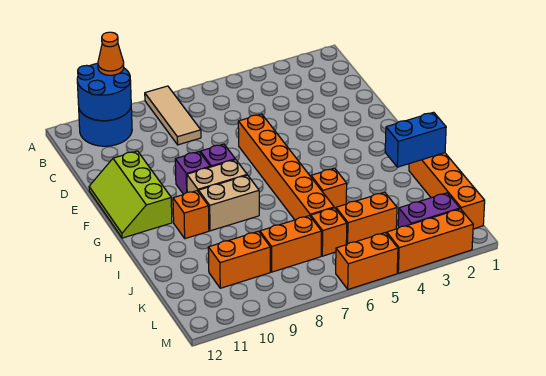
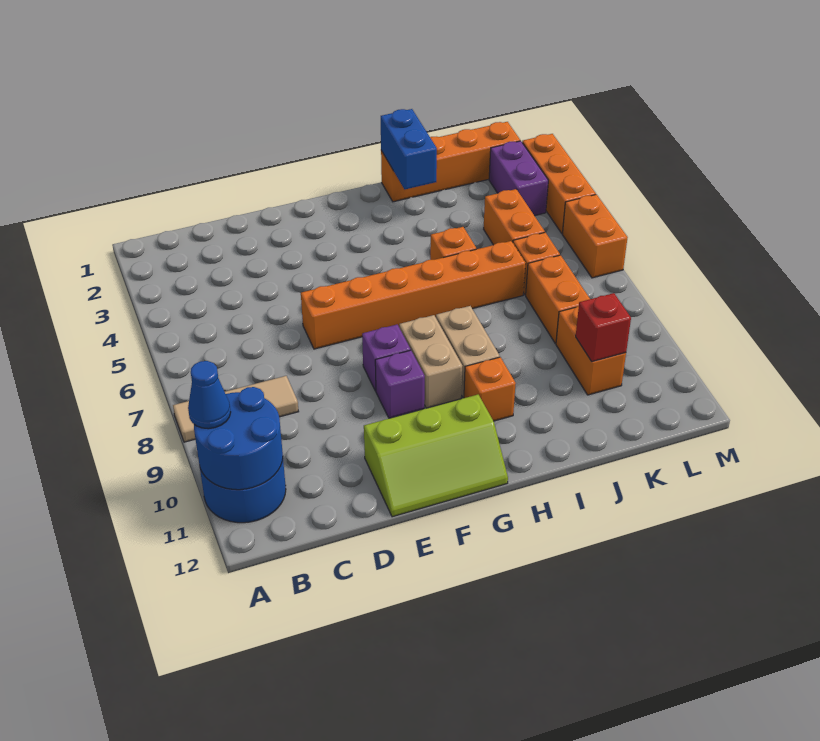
orange 1x1 cone [98,32,124,75] -> blue 1x1 cone [188,361,231,429]
none -> red 1x1 brick [576,293,631,362]

